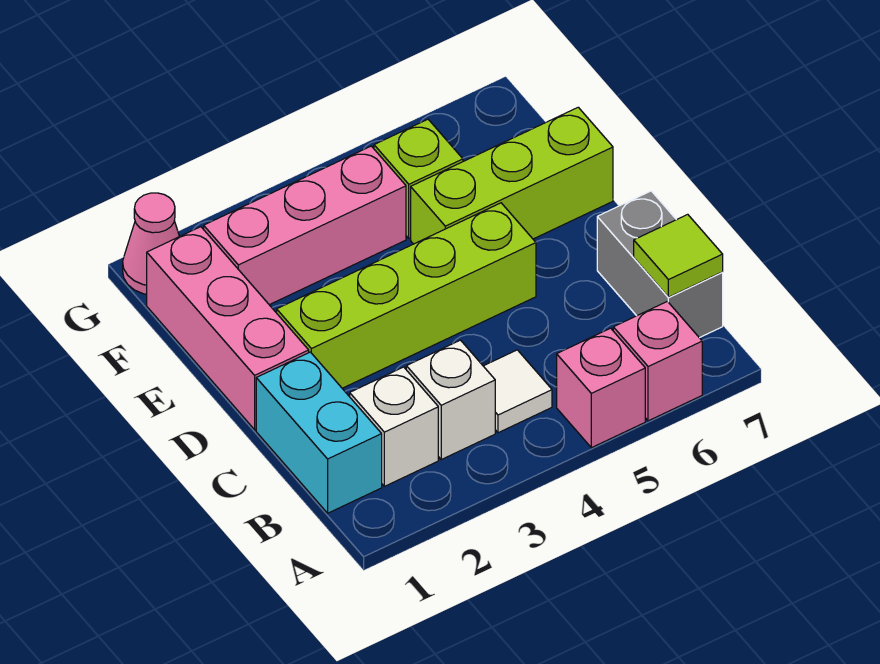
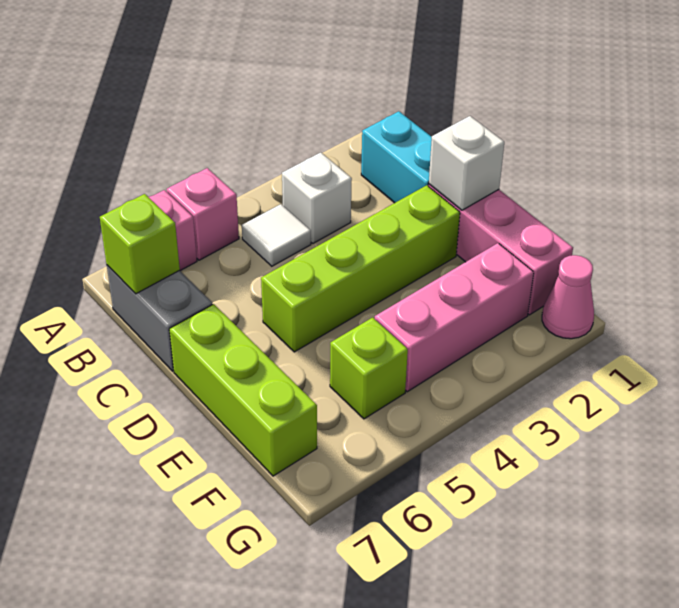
white 1x1 brick [350,367,438,486] -> white 1x1 brick moved to [429,116,504,210]
lime 1x1 tile [634,214,723,297] -> lime 1x1 brick [100,194,180,294]
lime 1x3 brick [411,107,613,244] -> lime 1x3 brick turned to [169,304,317,476]

